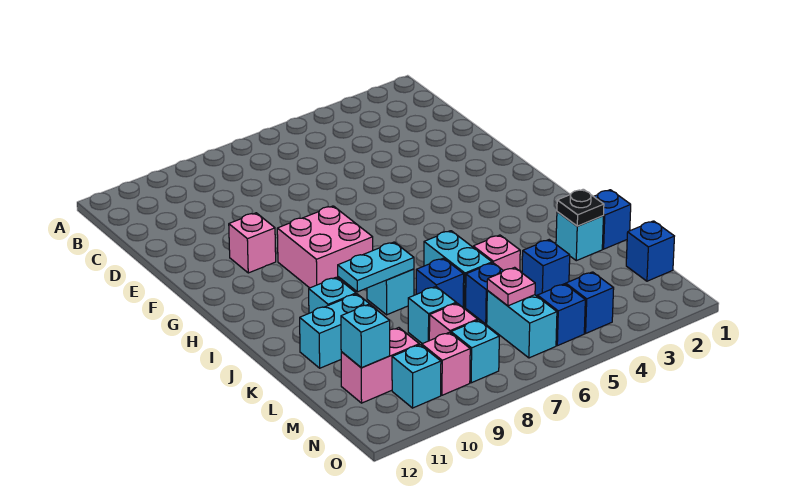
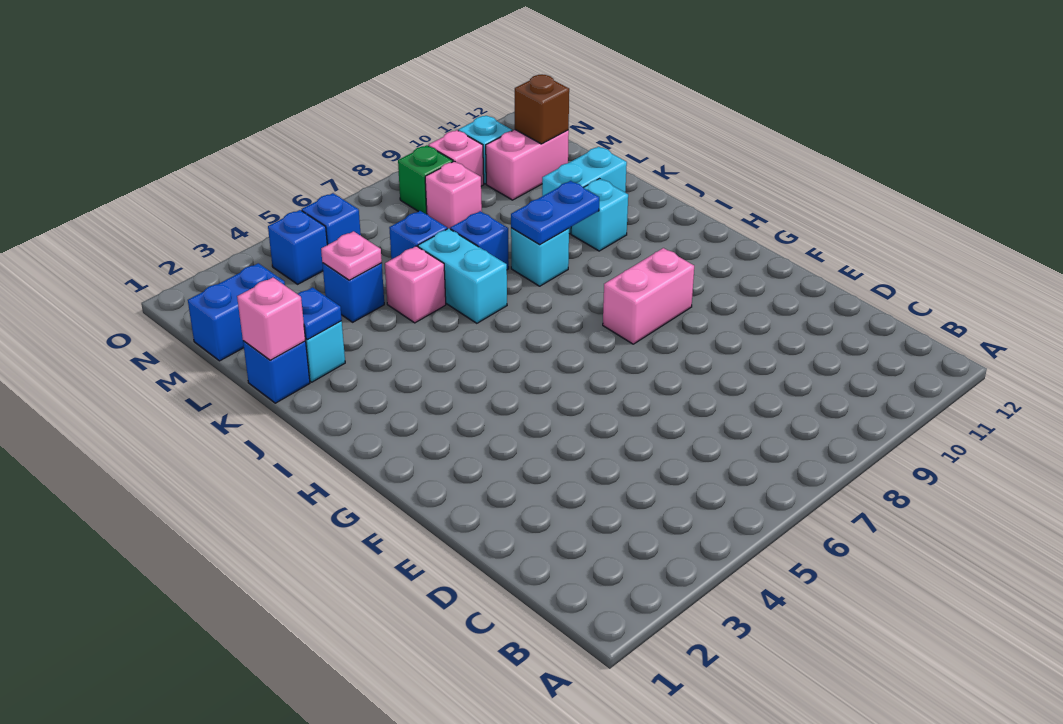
pink 1x1 brick [229,213,276,273] -> pink 1x1 brick moved to [237,277,306,360]
pink 2x2 brick [277,206,373,288] -> pink 1x2 brick [603,248,694,344]
cyan 1x2 plate [338,242,414,292] -> blue 1x2 plate [511,181,599,245]
black 1x1 plate [557,189,604,226] -> blue 1x1 plate [298,287,342,339]
cyan 1x1 brick [408,287,456,344] -> none
blue 1x1 brick [626,221,674,281] -> blue 1x2 brick [188,263,285,361]
cyan 1x2 brick [487,290,557,358] -> none
pink 1x1 plate [487,267,535,306] -> pink 1x1 plate moved to [321,231,382,280]
cyan 1x1 brick [341,304,390,368] -> brown 1x1 brick [515,75,569,144]
cyan 1x1 brick [451,320,499,383] -> green 1x1 brick [398,145,453,214]

